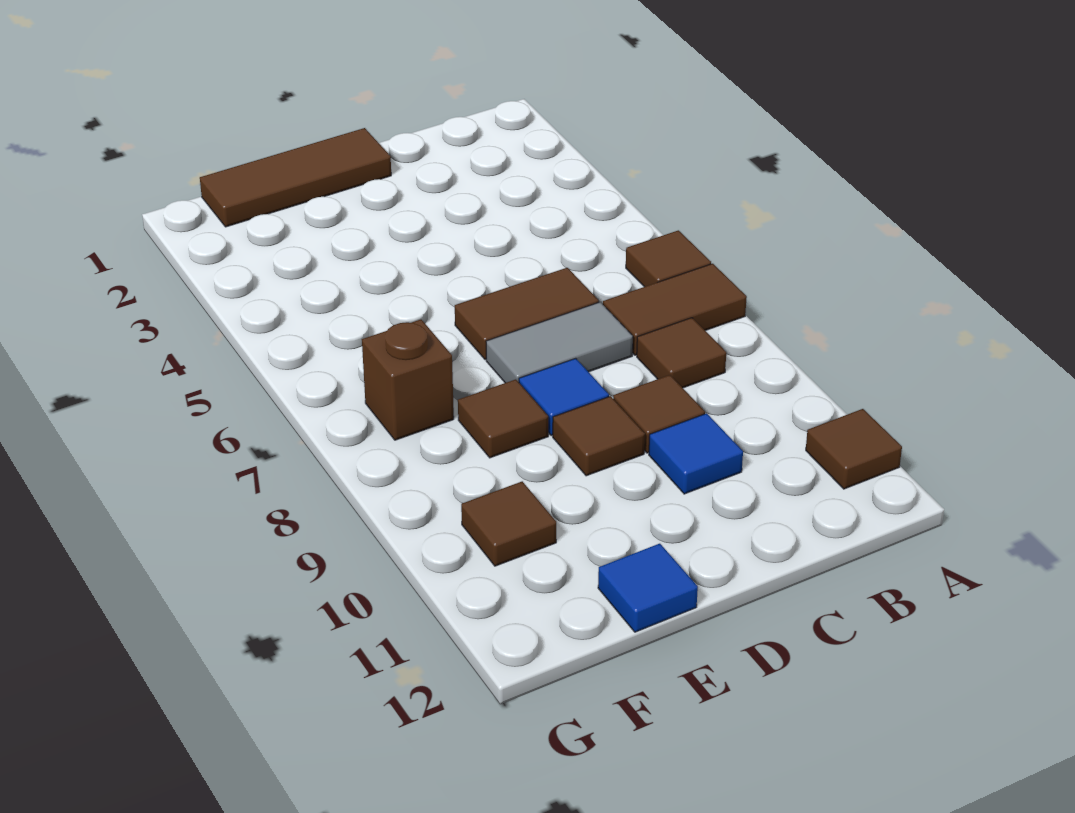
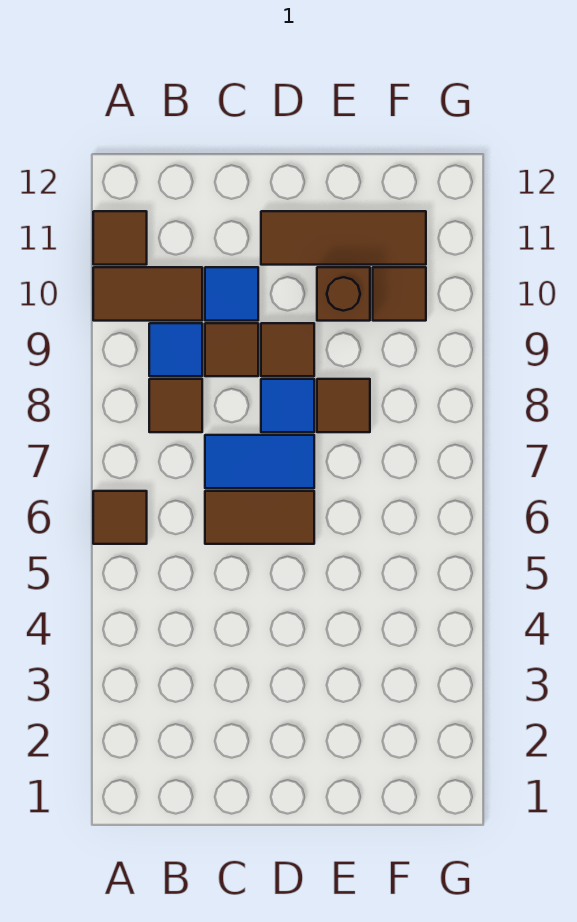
brown 1x2 tile [603,264,747,355] -> brown 1x2 tile moved to [93,267,202,321]
grey 1x2 tile [486,302,633,383] -> blue 1x2 tile [205,435,314,488]
brown 1x3 tile [200,128,391,227] -> brown 1x3 tile moved to [261,211,426,265]
blue 1x1 tile [598,544,698,632] -> blue 1x1 tile moved to [149,323,202,376]
brown 1x1 brick [362,319,454,440] -> brown 1x1 brick moved to [317,267,370,321]

